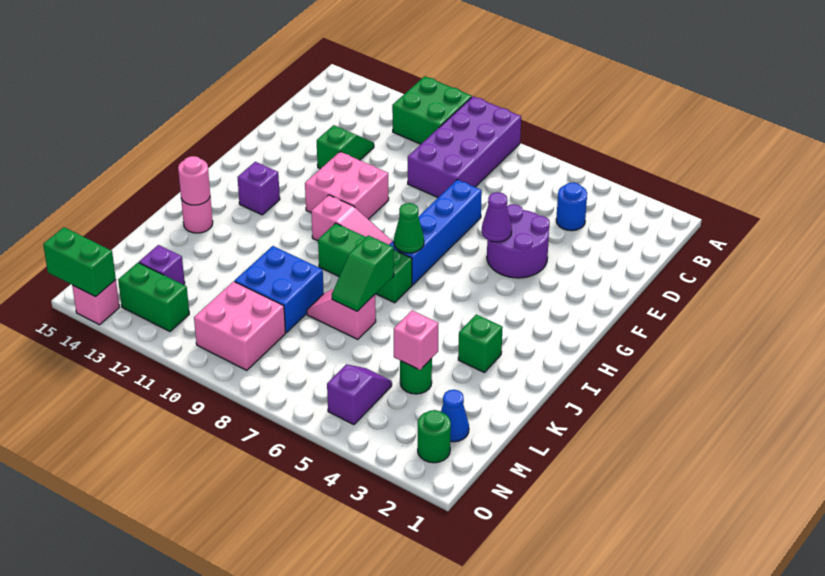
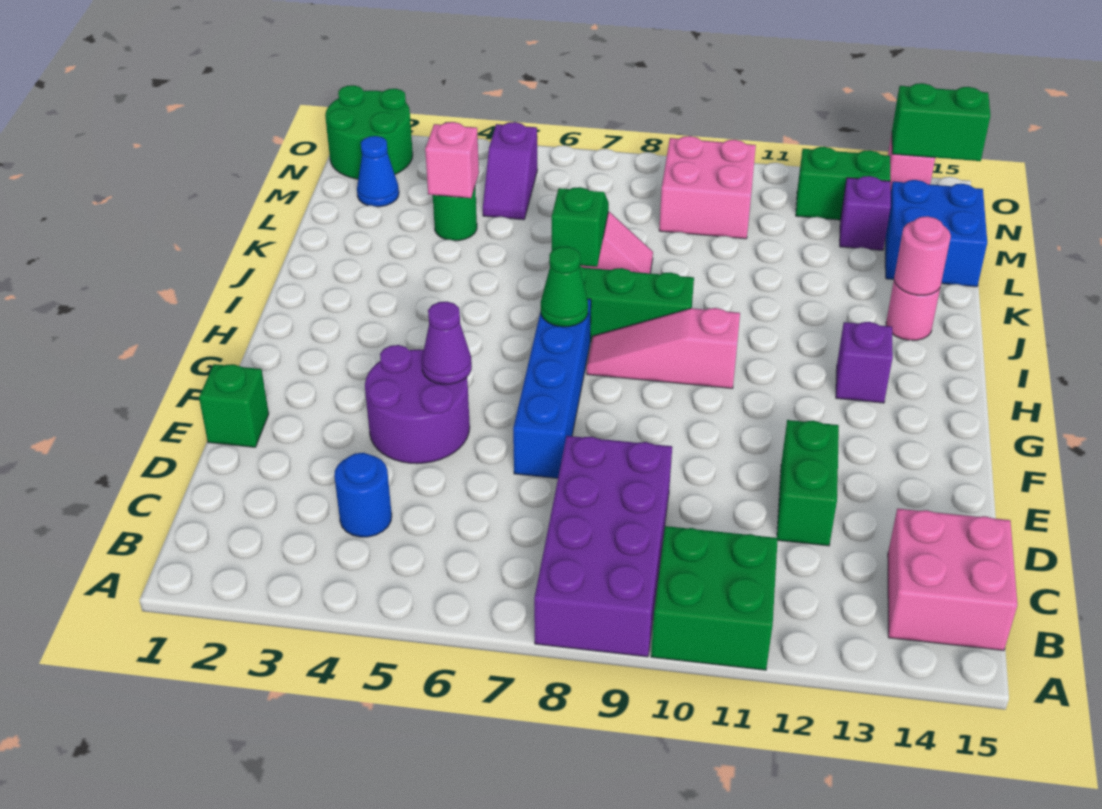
green 1x2 slope [317,125,374,169] -> green 1x2 brick [777,420,839,546]
pink 2x2 brick [305,152,389,219] -> pink 2x2 brick moved to [888,509,1017,651]
green 1x1 brick [458,314,503,372] -> green 1x1 brick moved to [199,364,269,447]
blue 2x2 brick [235,246,324,332] -> blue 2x2 brick moved to [885,180,987,287]
green 1x1 round brick [418,410,451,463] -> green 2x2 round brick [325,85,413,179]

